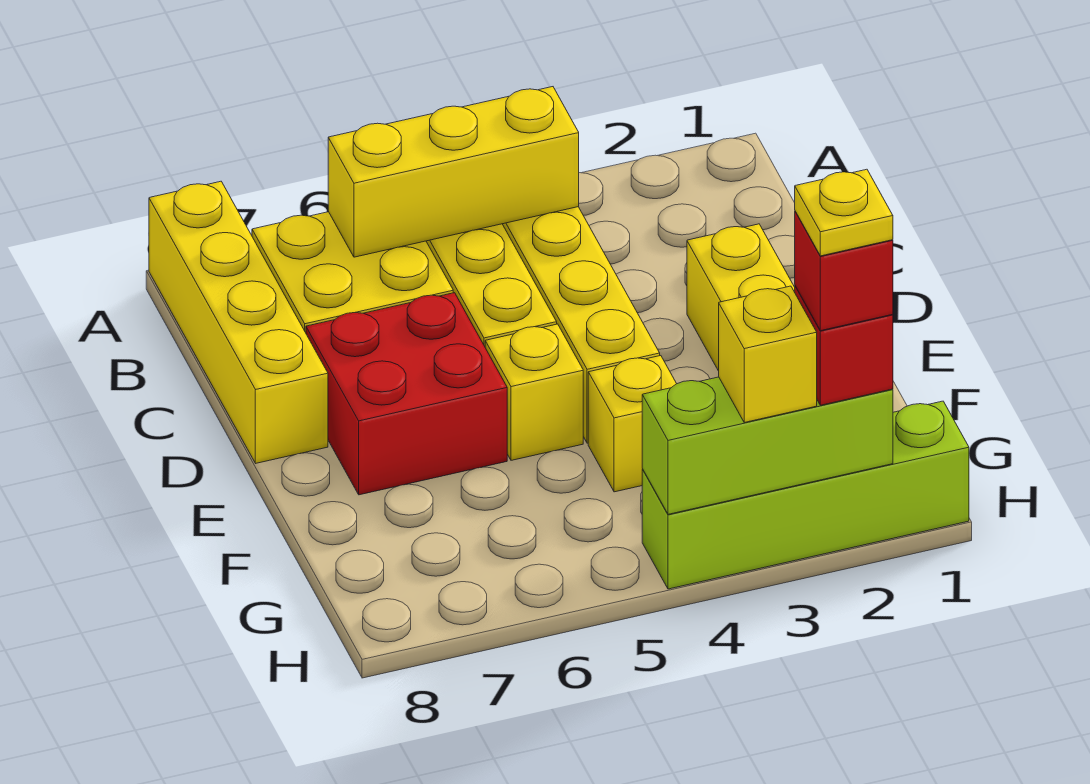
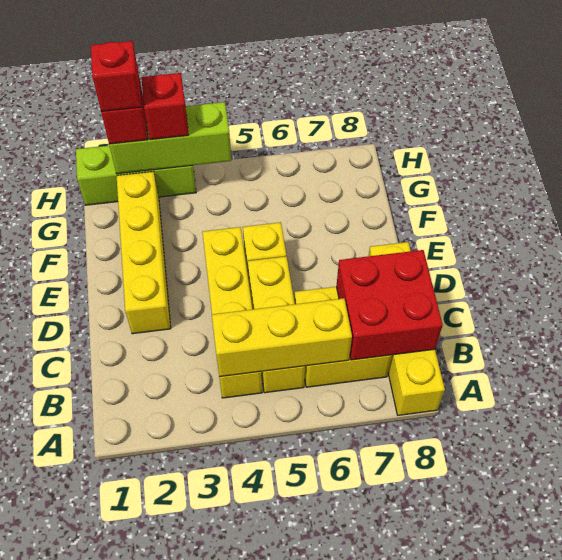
red 2x2 brick [306,293,507,495] -> red 2x2 brick moved to [336,250,443,360]
yellow 1x1 brick [588,356,677,492] -> none
lime 1x4 brick [642,401,969,589] -> lime 1x3 brick [76,146,196,205]
yellow 1x1 plate [795,169,893,256] -> none
yellow 1x1 brick [719,286,817,422] -> red 1x1 brick [141,73,189,140]

